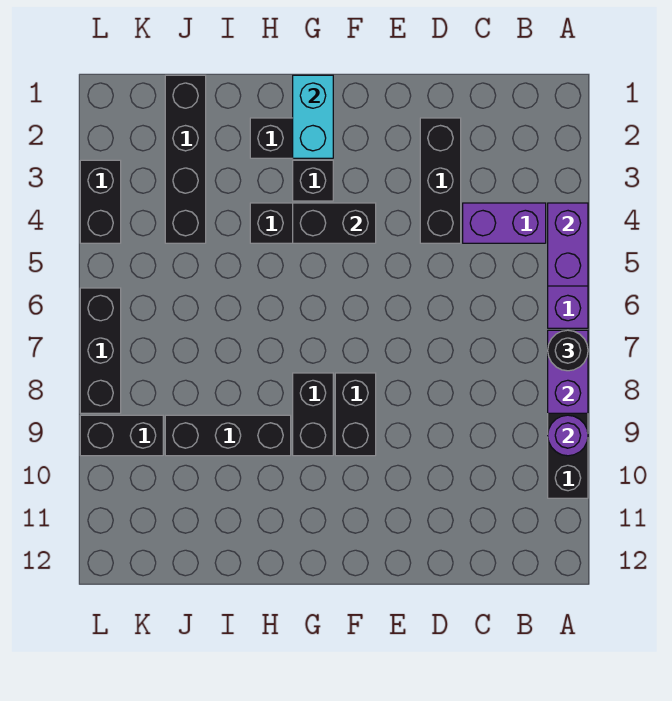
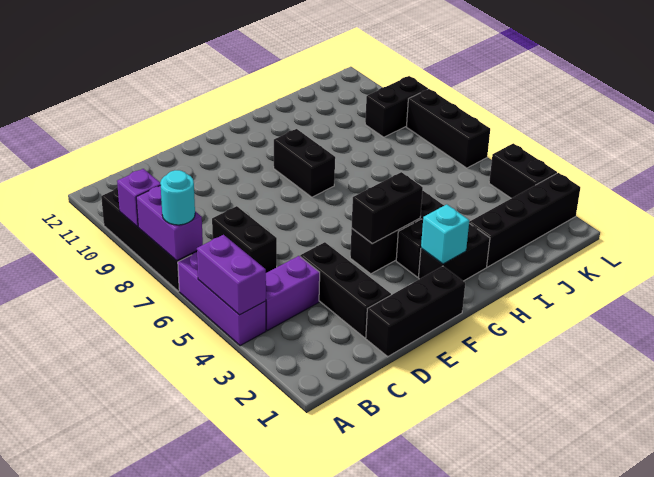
black 1x1 round brick [548,330,588,371] -> cyan 1x1 round brick [160,170,195,225]
purple 1x1 round brick [548,415,588,456] -> purple 1x1 brick [117,169,161,227]
black 1x2 brick [335,373,376,456] -> black 1x2 brick moved to [212,206,277,273]
cyan 1x2 brick [293,75,333,158] -> cyan 1x1 brick [421,204,469,264]
black 1x3 brick [165,415,291,456] -> black 1x3 brick moved to [366,266,465,357]
black 1x4 brick [165,75,206,243] -> black 1x4 brick turned to [469,173,580,267]

